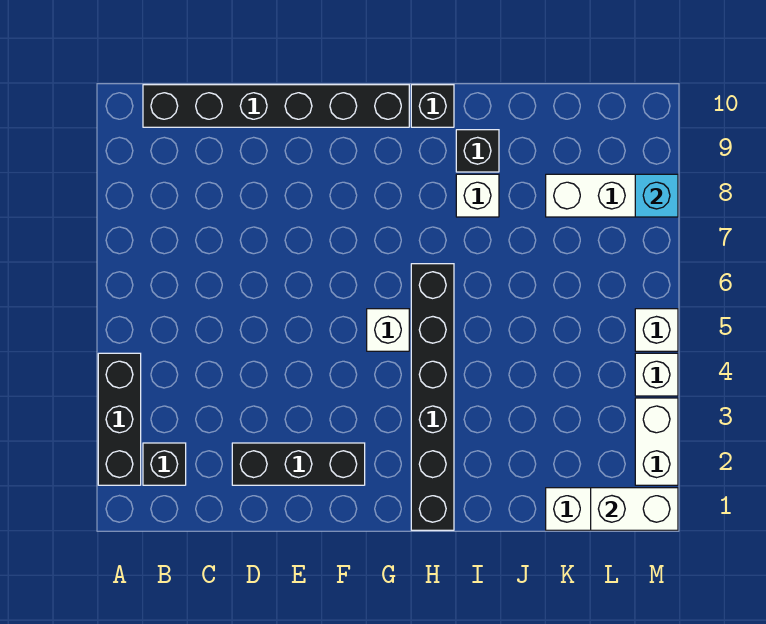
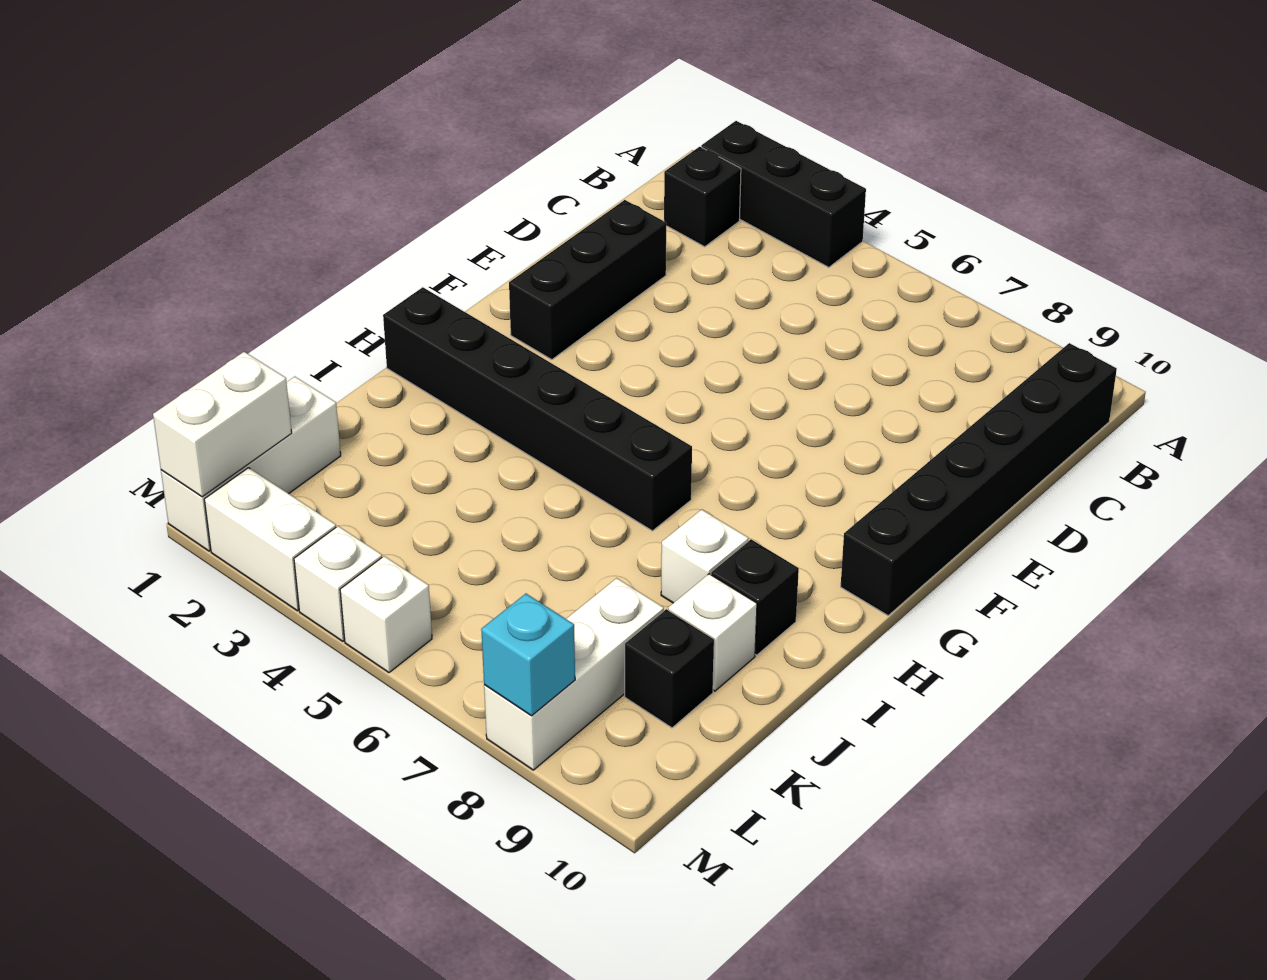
white 1x1 brick [367,309,409,351] -> white 1x1 brick moved to [668,574,757,691]
black 1x1 brick [411,85,454,127] -> black 1x1 brick moved to [625,609,714,728]

